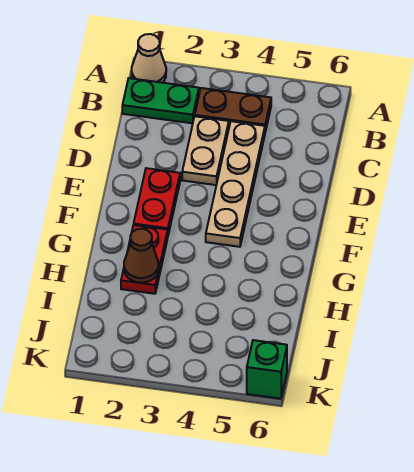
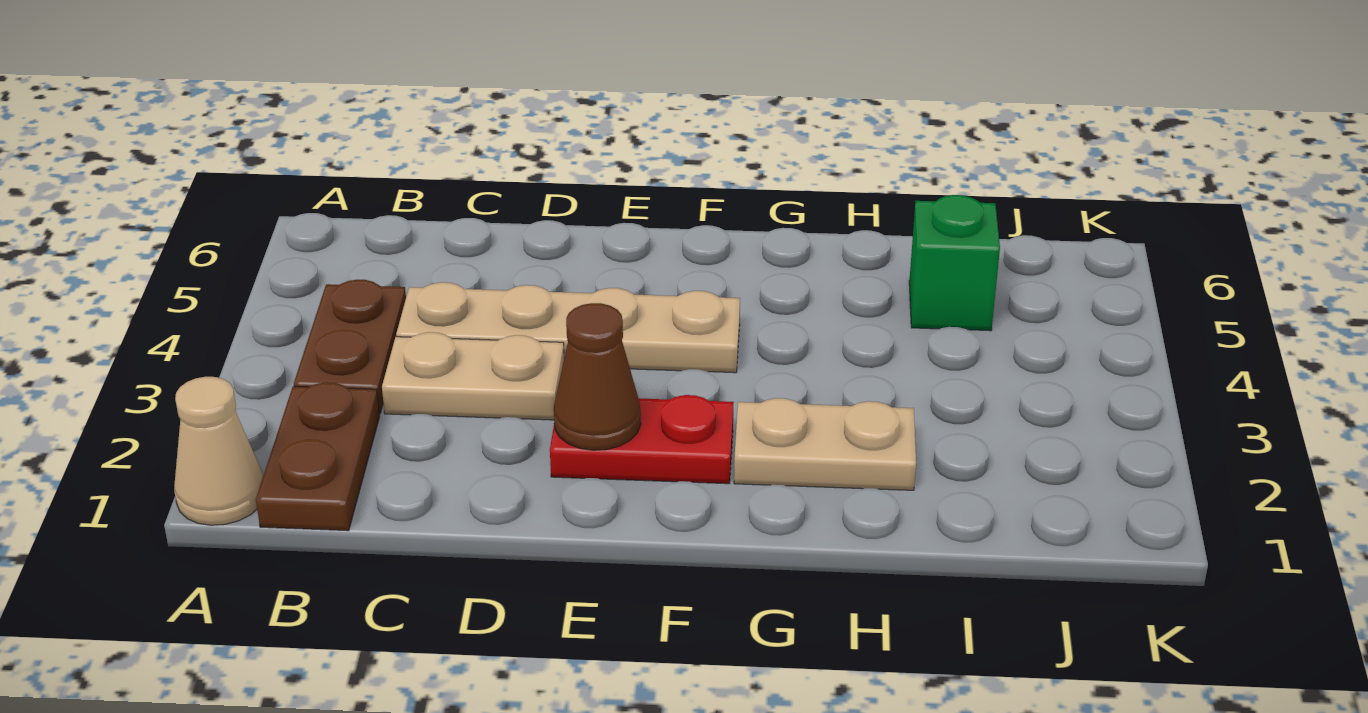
green 1x2 plate [122,78,199,123] -> brown 1x2 plate [256,382,380,531]
red 1x2 plate [121,225,168,294] -> tan 1x2 plate [734,398,916,490]
brown 1x1 cone [124,229,158,283] -> brown 1x1 cone moved to [554,303,641,450]
green 1x1 brick [247,340,287,399] -> green 1x1 brick moved to [909,195,1000,331]

